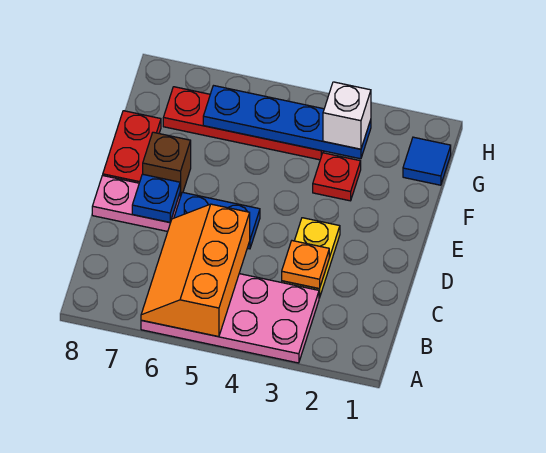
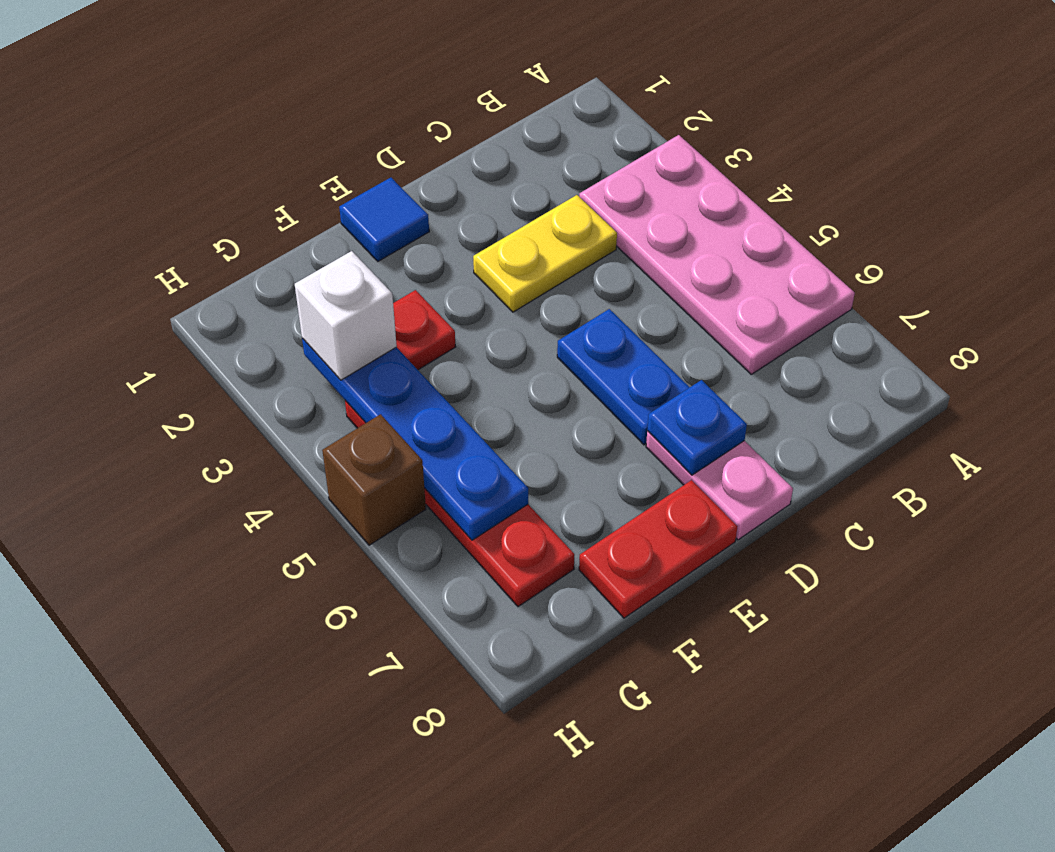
orange 2x3 slope [141,204,250,337] -> none
orange 1x1 plate [282,241,329,289] -> none
brown 1x1 brick [143,132,191,197] -> brown 1x1 brick moved to [322,414,426,545]
blue 1x1 tile [403,137,451,185] -> blue 1x1 tile moved to [339,178,429,261]

